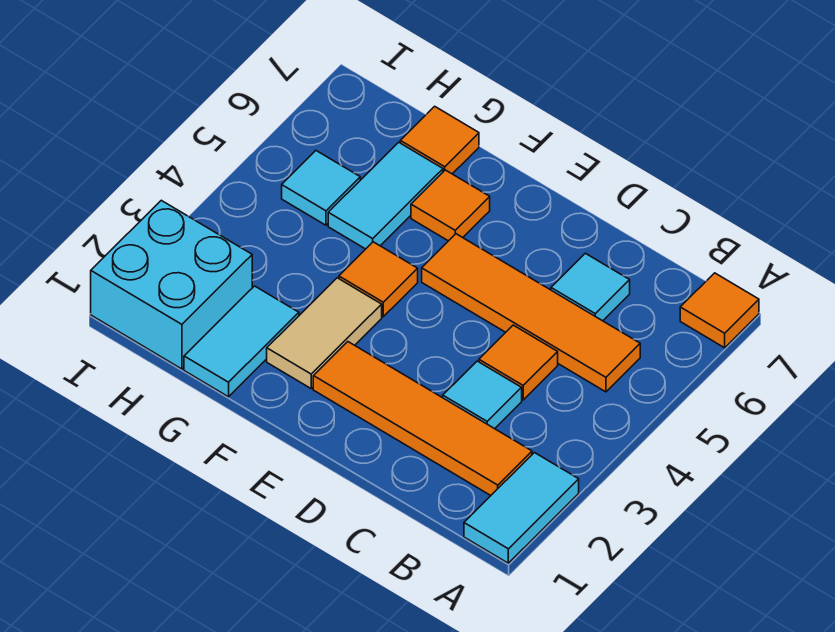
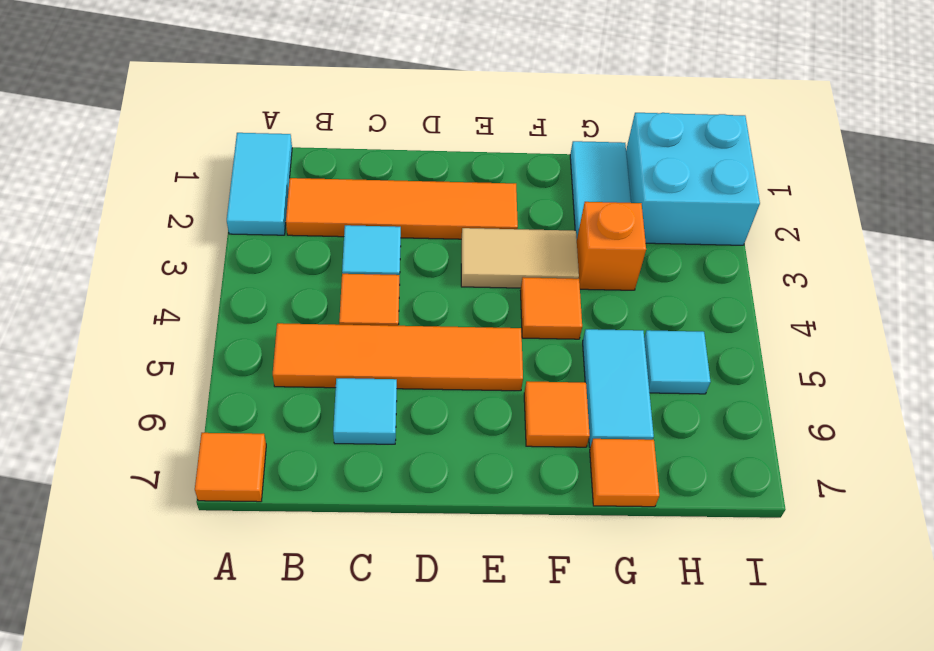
tan 1x2 tile [267,278,382,388] -> tan 1x2 tile turned to [461,228,579,288]
none -> orange 1x1 brick [577,202,646,290]

